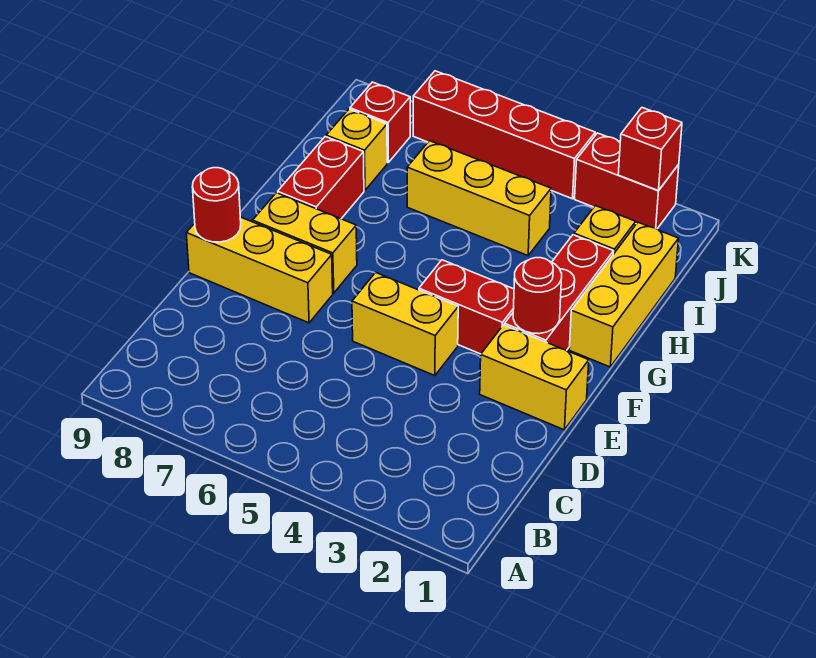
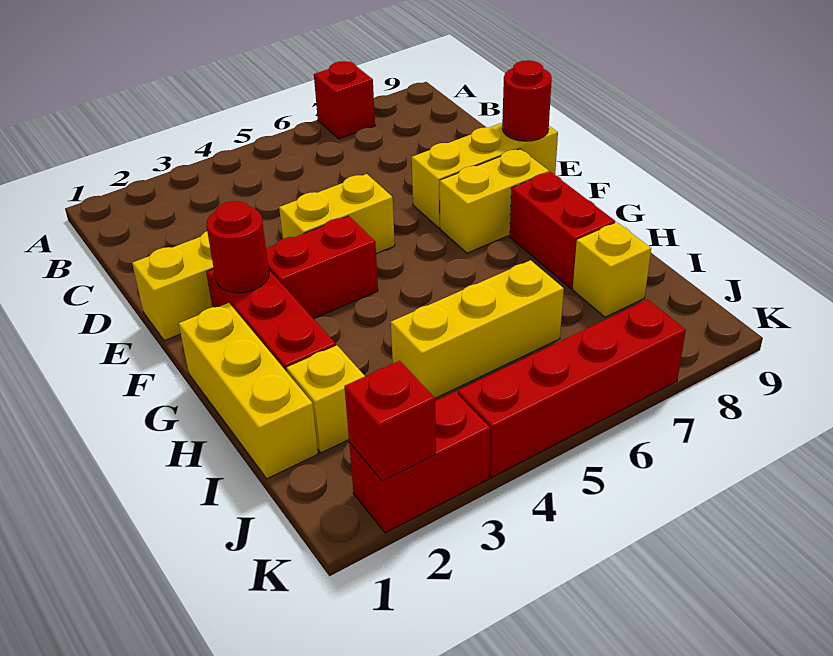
red 1x1 brick [350,82,410,163] -> red 1x1 brick moved to [314,61,375,139]

